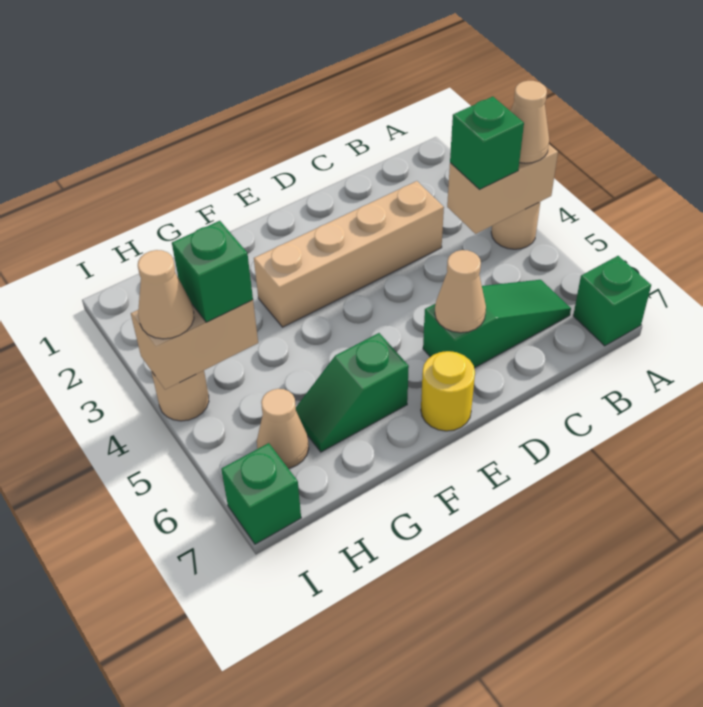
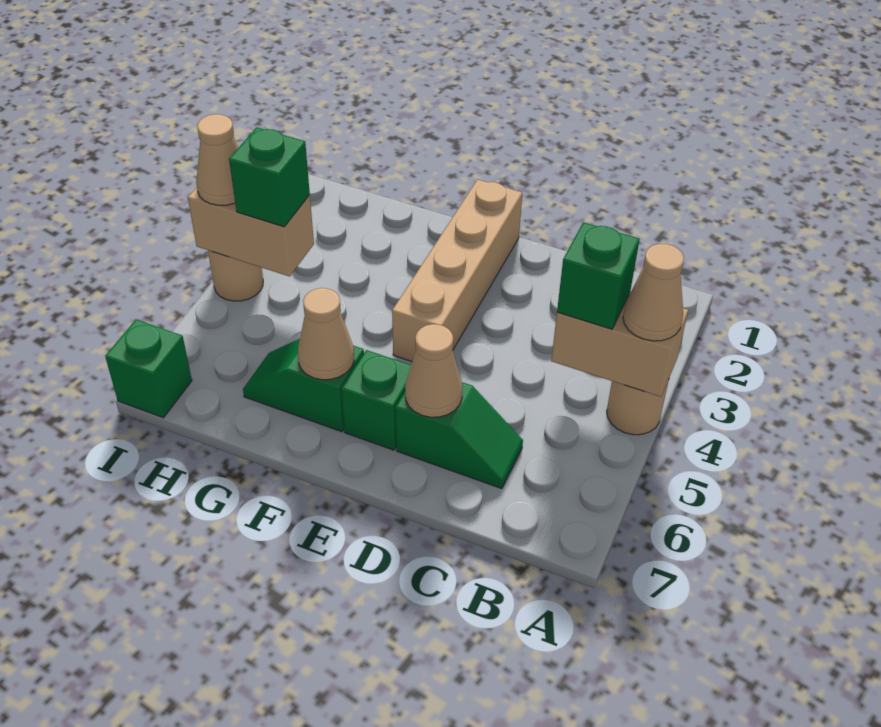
green 1x1 brick [573,256,651,346] -> green 1x1 brick moved to [341,350,411,450]
green 1x3 slope [423,280,571,368] -> green 1x2 slope [396,382,523,489]
tan 1x4 brick [254,181,444,327] -> tan 1x4 brick turned to [392,180,522,362]
yellow 1x1 round brick [421,351,475,431] -> none
tan 1x1 cone [257,389,309,468] -> tan 1x1 cone moved to [298,288,354,380]

